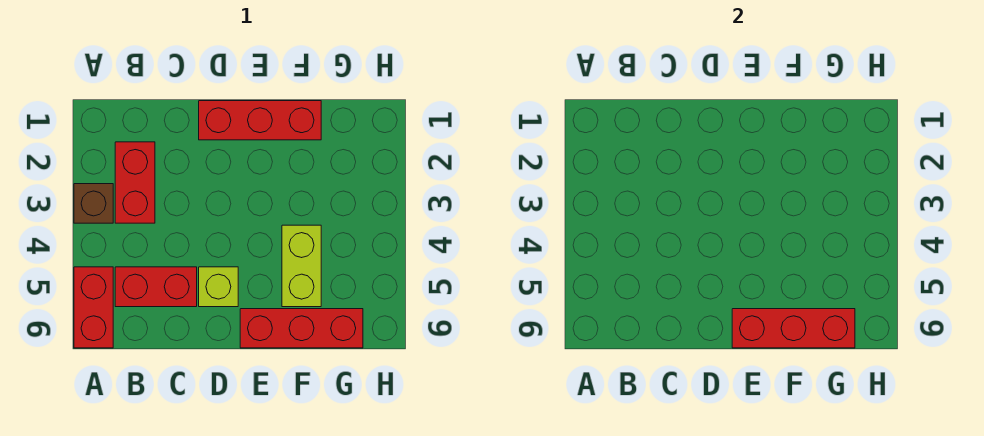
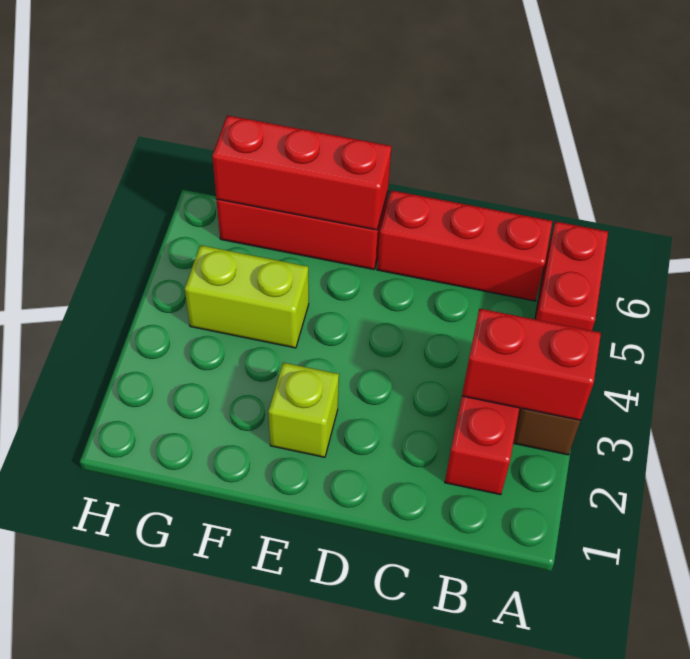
red 1x2 brick [115,267,197,307] -> red 1x2 brick moved to [462,309,601,420]
red 1x3 brick [199,101,321,140] -> red 1x3 brick moved to [377,190,552,301]
lime 1x1 brick [199,267,238,307] -> lime 1x1 brick moved to [268,363,339,457]
lime 1x2 brick [282,225,321,307] -> lime 1x2 brick turned to [185,245,309,348]

